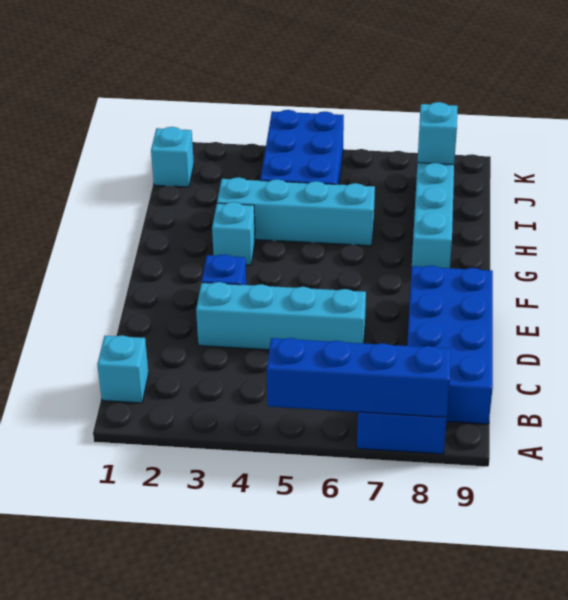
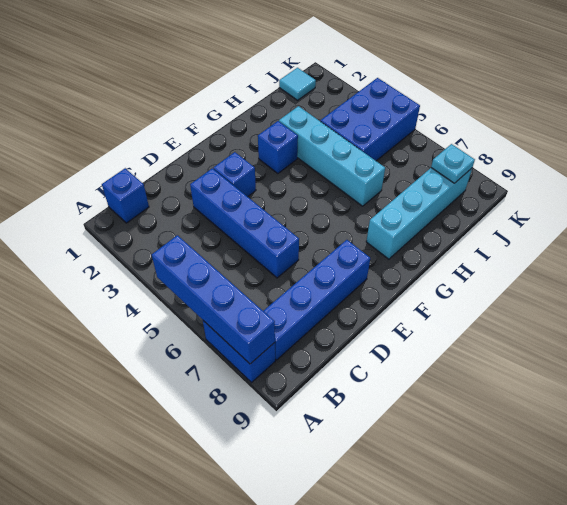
cyan 1x1 brick [97,335,149,403] -> blue 1x1 brick [102,168,149,223]
blue 2x4 brick [407,266,493,424] -> blue 1x4 brick [264,240,370,360]
cyan 1x4 brick [196,282,366,350] -> blue 1x4 brick [190,168,299,278]
cyan 1x1 brick [212,202,255,265] -> blue 1x1 brick [258,121,298,173]
cyan 1x1 brick [151,127,194,187] -> cyan 1x1 tile [279,68,316,100]
cyan 1x1 brick [417,102,458,165] -> cyan 1x1 plate [431,144,475,183]

